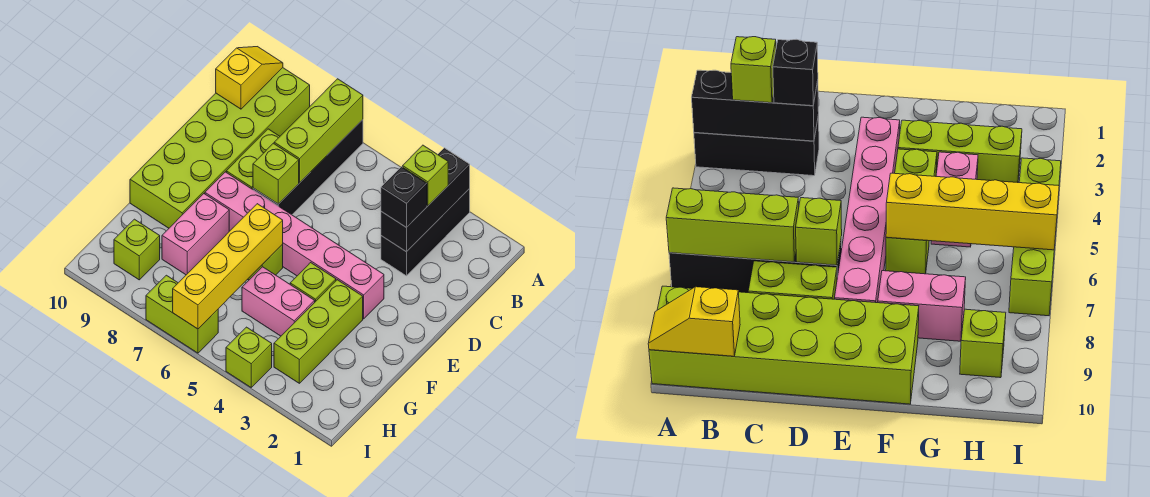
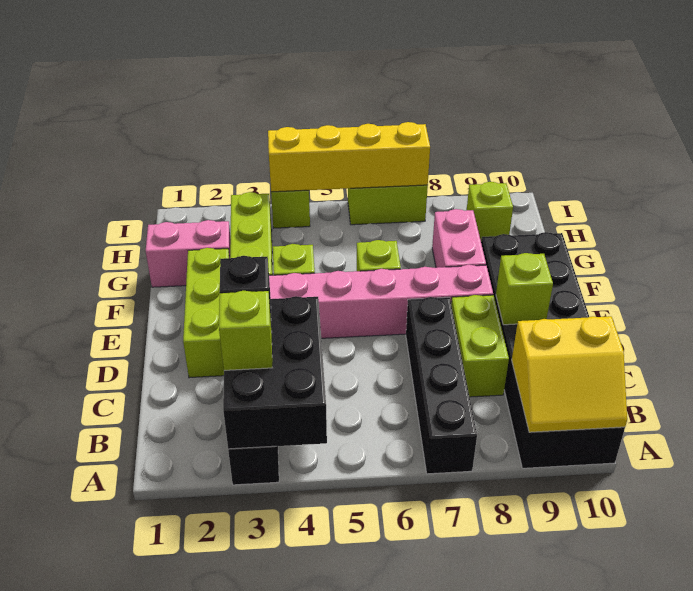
black 1x3 brick [381,148,470,252] -> black 2x3 brick [223,296,327,449]
lime 1x3 brick [274,79,363,182] -> lime 1x3 brick moved to [183,248,229,378]
lime 2x6 brick [130,68,310,228] -> black 2x6 brick [481,232,625,468]
yellow 1x2 slope [216,47,283,109] -> yellow 2x2 slope [512,316,627,432]
lime 1x1 brick [253,143,299,204] -> lime 1x1 brick moved to [496,253,553,325]
yellow 1x4 brick [173,204,283,329] -> yellow 1x4 brick turned to [268,122,430,192]
pink 1x2 brick [242,267,315,336] -> pink 1x2 brick moved to [146,220,231,287]

